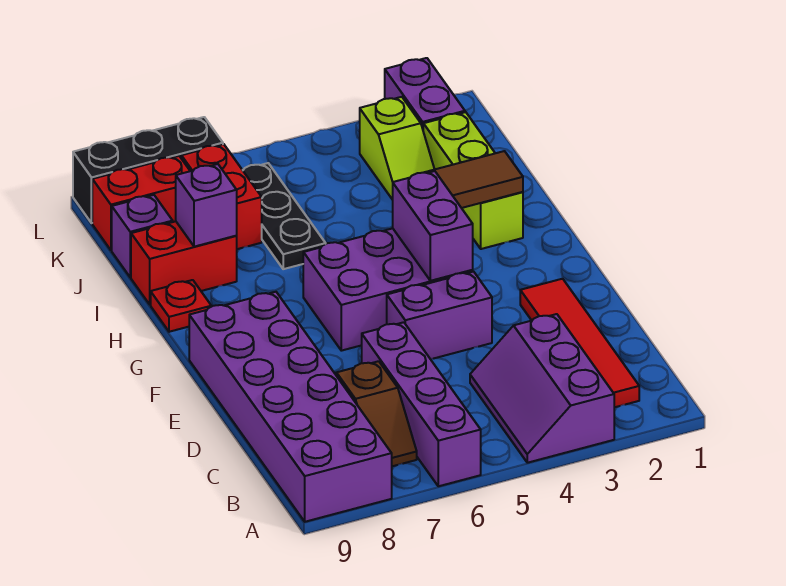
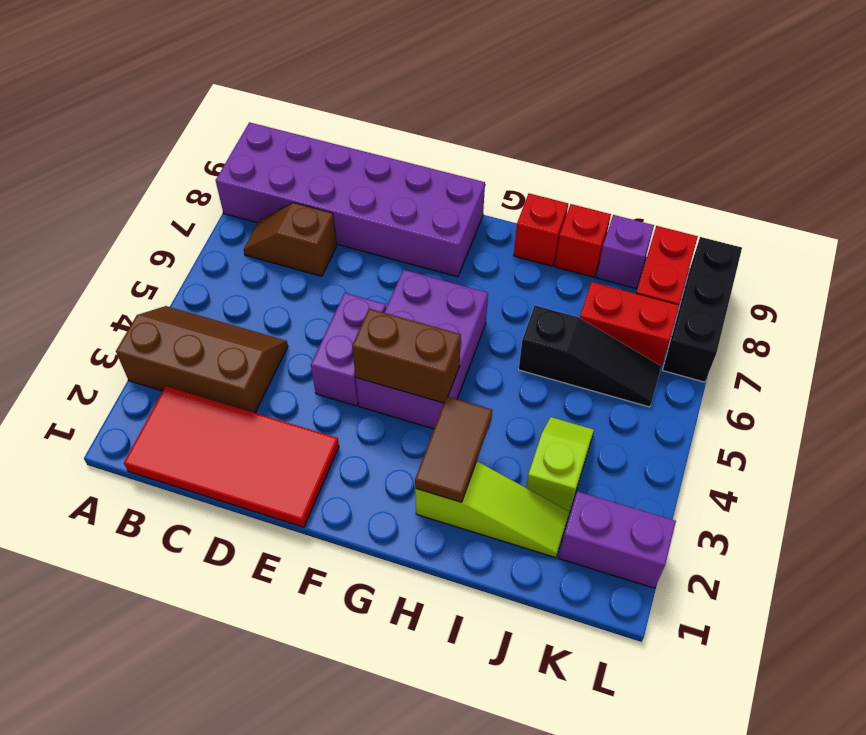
purple 2x3 slope [470,314,614,463] -> brown 2x3 slope [116,306,288,413]
purple 1x4 brick [362,322,481,486] -> none
red 1x4 tile [520,279,639,407] -> red 2x4 tile [124,386,339,527]
purple 1x2 brick [393,171,473,281] -> brown 1x2 brick [352,309,461,403]
lime 1x3 brick [423,112,523,249] -> lime 1x3 slope [415,461,569,558]
red 1x1 plate [151,280,211,332] -> red 1x1 brick [514,193,568,266]
black 1x3 plate [243,163,326,269] -> black 1x3 slope [519,305,661,407]
red 1x2 brick [131,221,237,305] -> red 1x1 brick [555,204,611,277]
purple 1x1 brick [176,164,237,247] -> none
lime 1x2 slope [360,97,434,200] -> lime 1x2 slope turned to [526,417,594,512]

